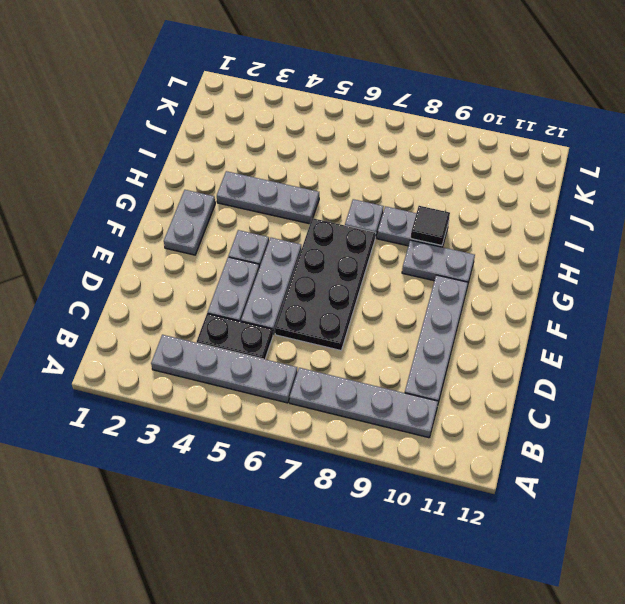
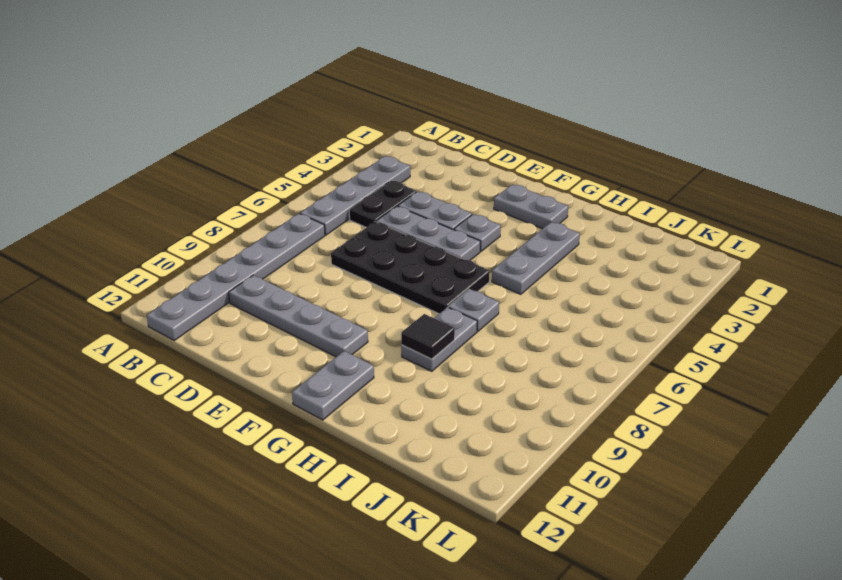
grey 1x4 plate [290,368,438,438] -> grey 1x6 plate [147,214,325,340]
grey 1x2 plate [402,240,475,282] -> grey 1x2 plate moved to [292,351,374,420]

